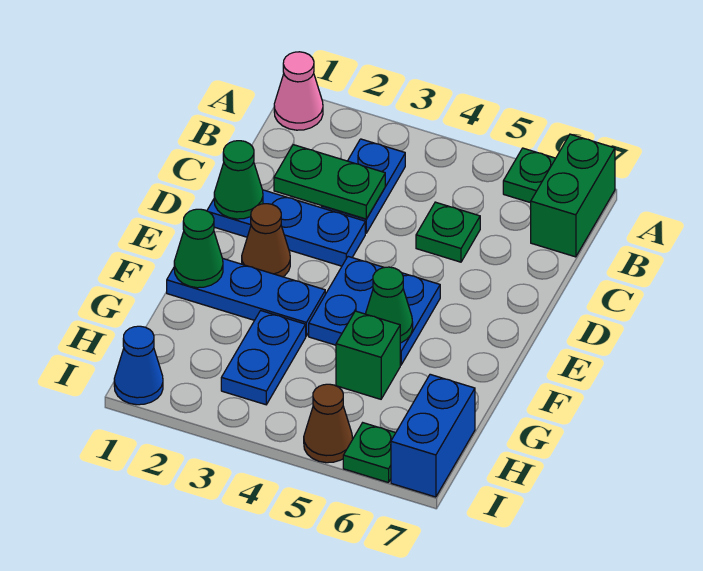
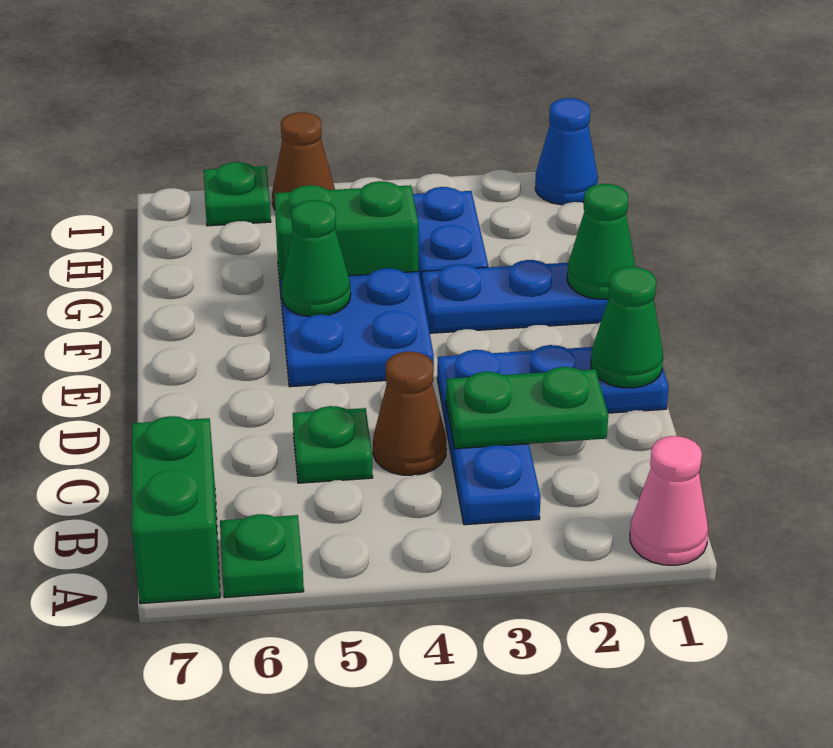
brown 1x1 cone [242,204,290,277] -> brown 1x1 cone moved to [373,352,446,475]
green 1x1 brick [336,311,400,399] -> green 1x2 brick [274,181,418,292]
blue 1x2 brick [391,374,475,497] -> none

